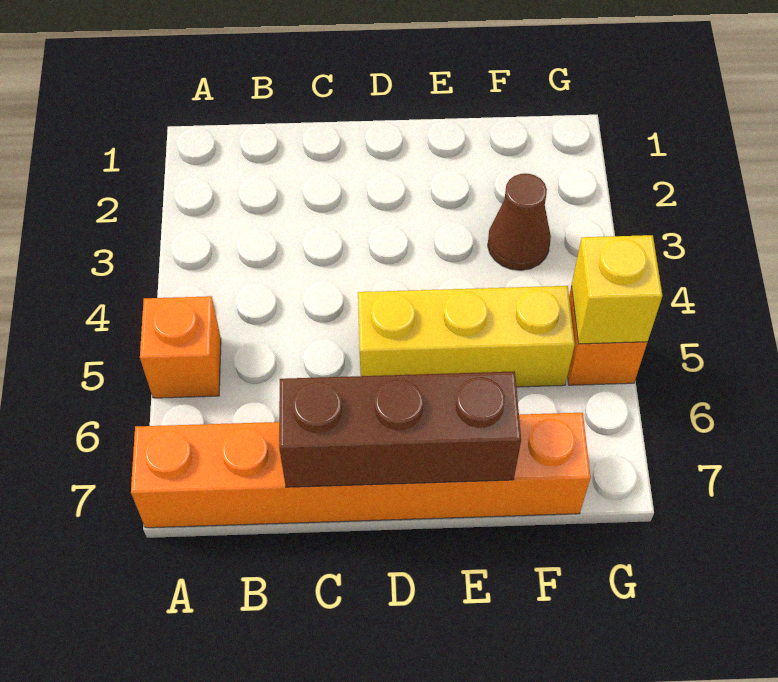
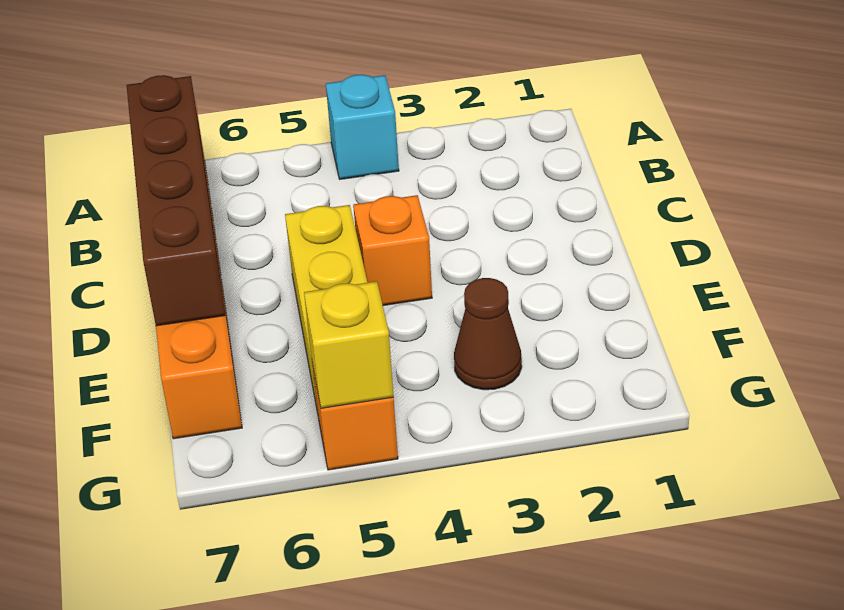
none -> cyan 1x1 brick [326,75,399,179]
orange 1x1 brick [140,296,221,398] -> orange 1x1 brick moved to [353,195,432,306]
brown 1x3 brick [279,371,521,487] -> brown 1x4 brick [127,75,225,326]

